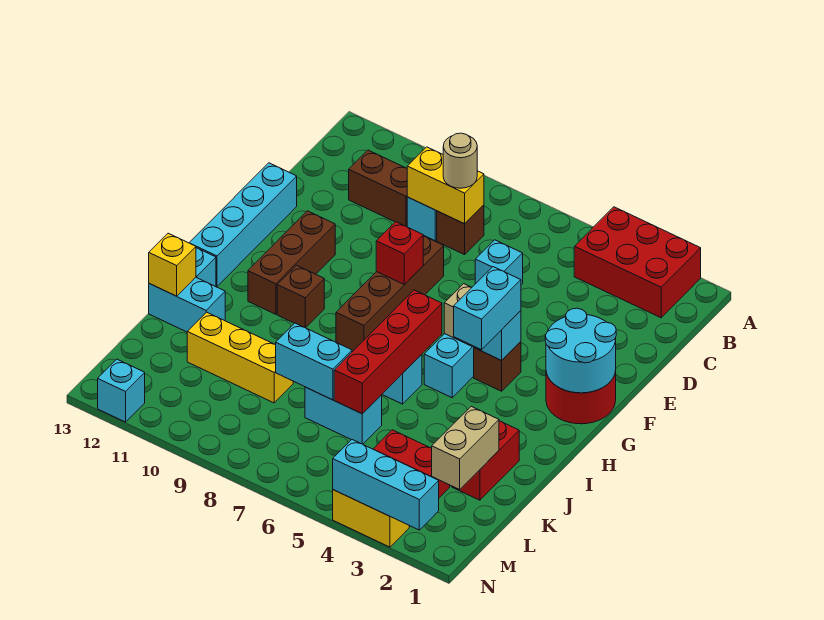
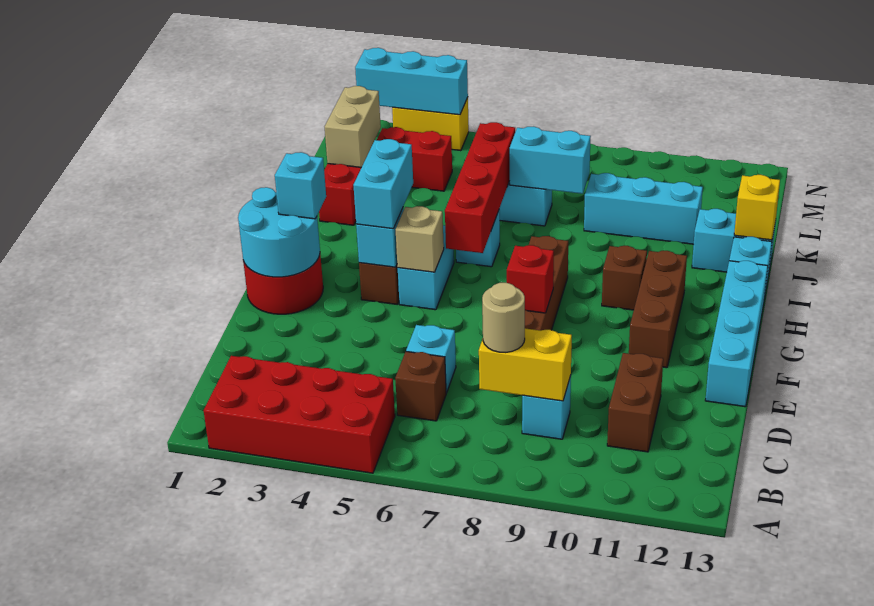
red 2x3 brick [574,207,701,318] -> red 2x4 brick [204,356,395,473]
brown 1x1 brick [437,205,484,255] -> brown 1x1 brick moved to [395,352,446,421]
brown 1x2 brick [349,150,407,227] -> brown 1x2 brick turned to [607,353,663,452]
yellow 1x3 brick [187,312,293,403] -> cyan 1x3 brick [584,173,703,244]
cyan 1x1 brick [98,359,145,422] -> cyan 1x1 brick moved to [275,152,326,219]

